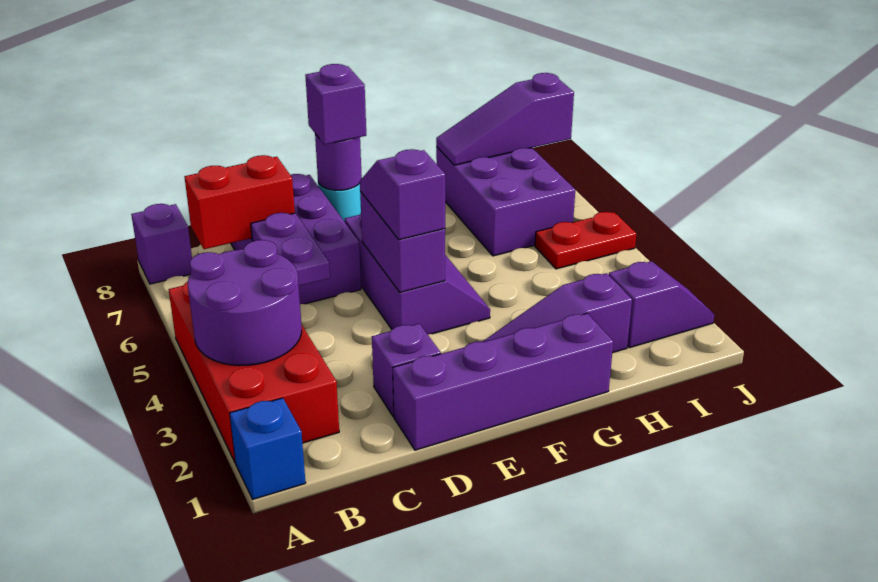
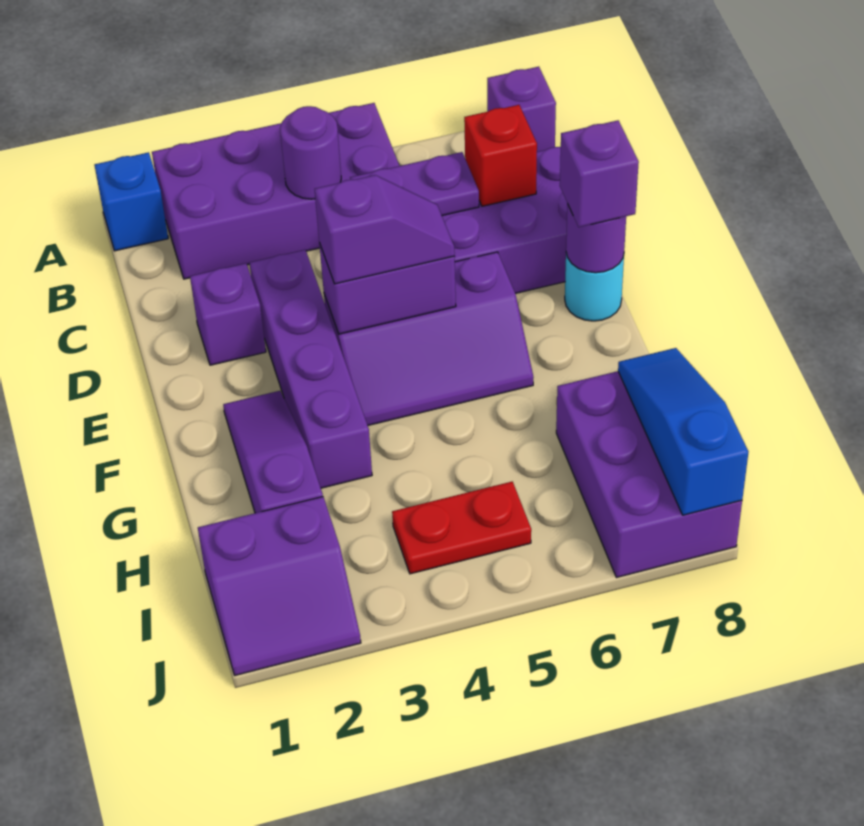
red 2x4 brick [169,282,339,463] -> purple 2x4 brick [152,103,399,279]
purple 2x2 round brick [188,240,302,366] -> purple 1x1 round brick [280,106,341,199]
red 1x2 brick [185,155,295,249] -> red 1x1 brick [464,105,537,206]
purple 1x4 brick [393,313,613,450] -> purple 1x4 brick moved to [250,250,372,488]
purple 2x3 brick [436,147,575,256] -> purple 2x3 brick turned to [556,371,742,578]
purple 1x3 slope [436,73,574,165] -> blue 1x3 slope [618,348,748,515]
purple 1x2 slope [609,261,714,348] -> purple 2x2 slope [198,497,361,675]
red 1x2 plate [535,212,636,269] -> red 1x2 plate turned to [392,482,531,574]

